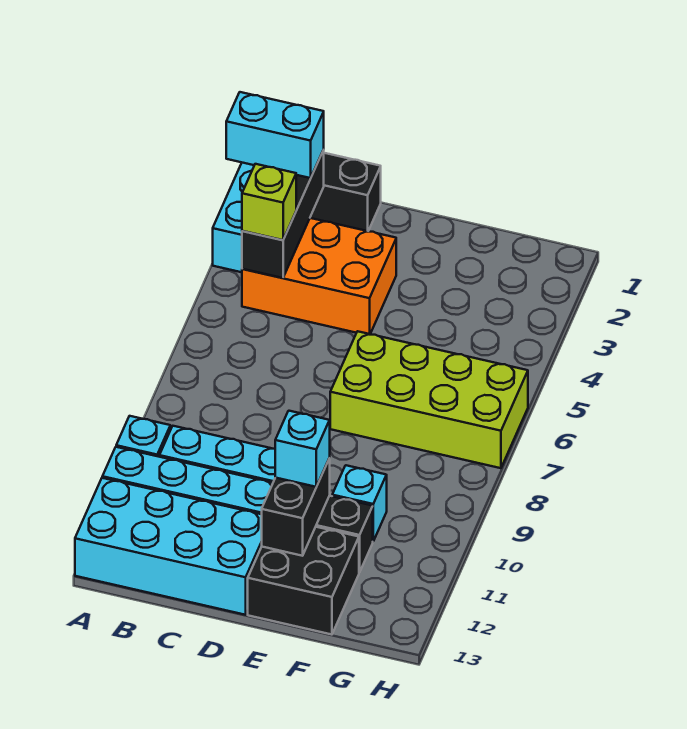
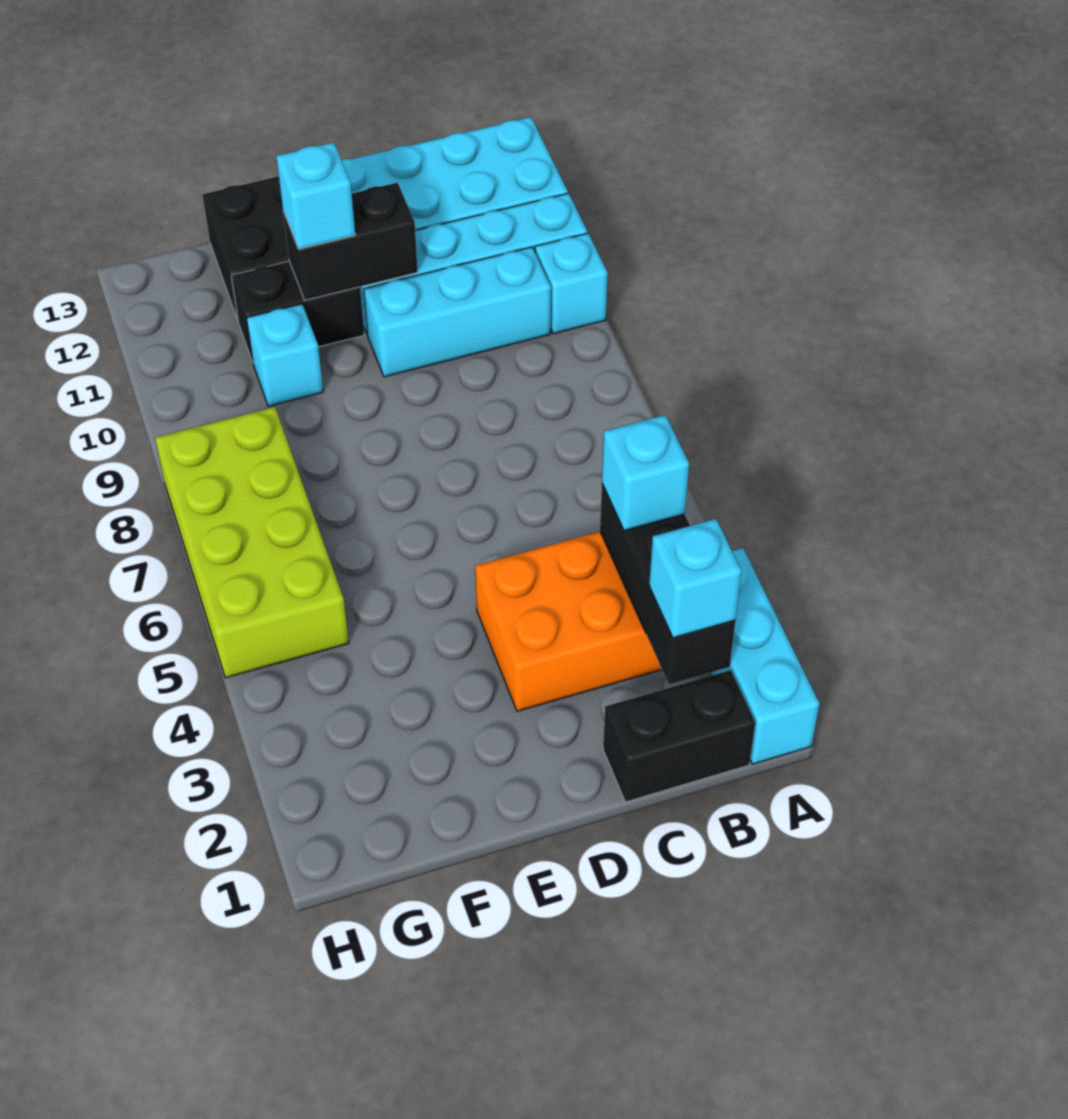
cyan 1x2 brick [226,92,324,178] -> cyan 1x1 brick [649,519,742,638]
lime 1x1 brick [242,164,296,240] -> cyan 1x1 brick [602,415,689,531]
lime 2x4 brick [330,331,528,468] -> lime 2x4 brick turned to [155,407,349,678]
black 1x2 brick [262,458,330,556] -> black 1x2 brick turned to [283,183,418,300]

